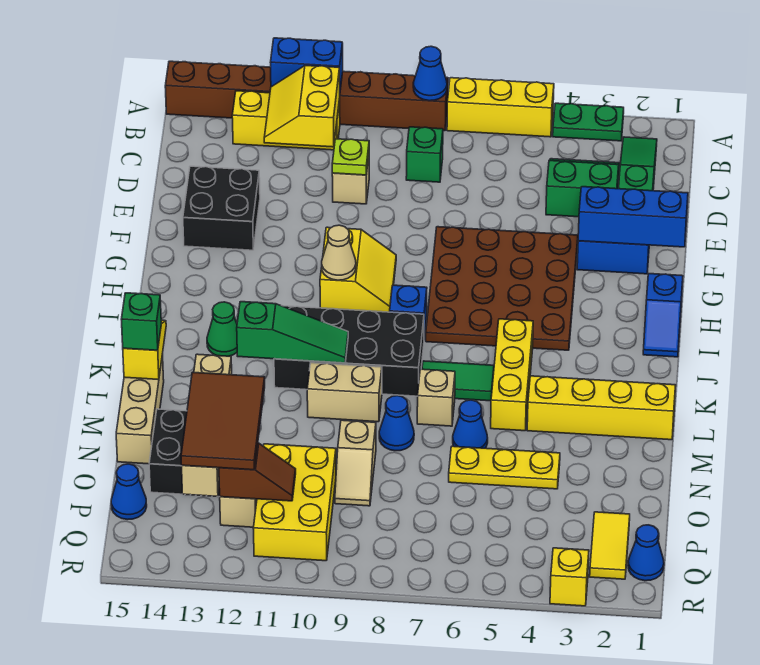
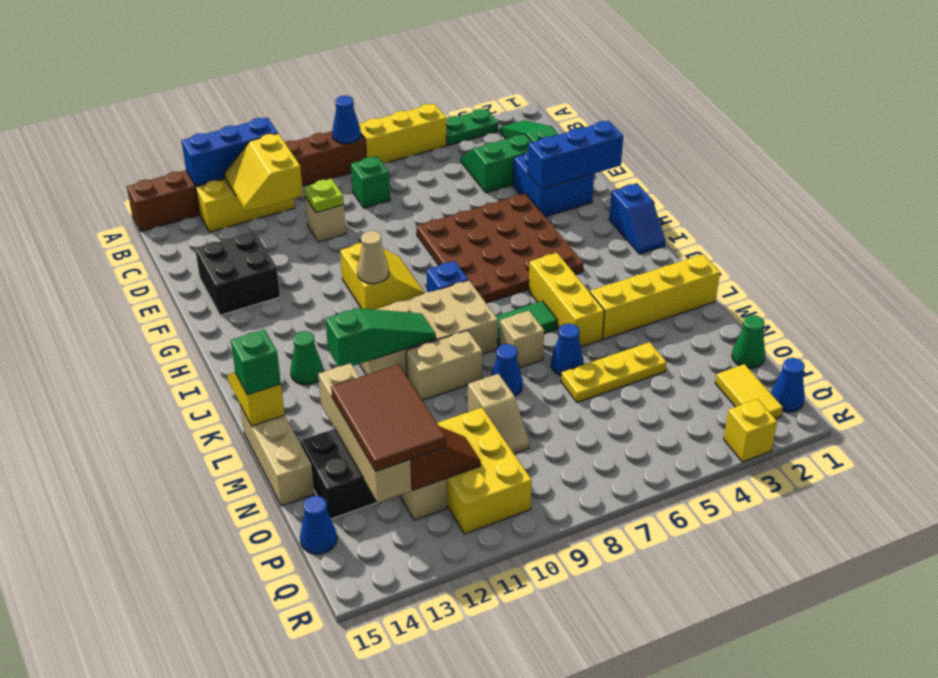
blue 1x2 brick [271,38,343,90] -> blue 1x3 brick [182,118,278,186]
black 2x4 brick [274,306,424,396] -> tan 2x4 brick [360,280,498,376]
none -> green 1x1 cone [732,315,765,368]

